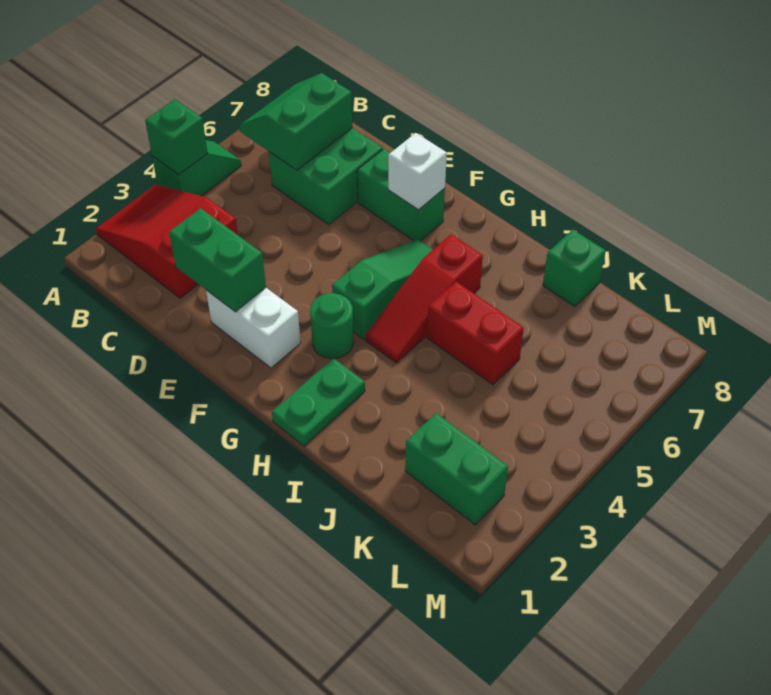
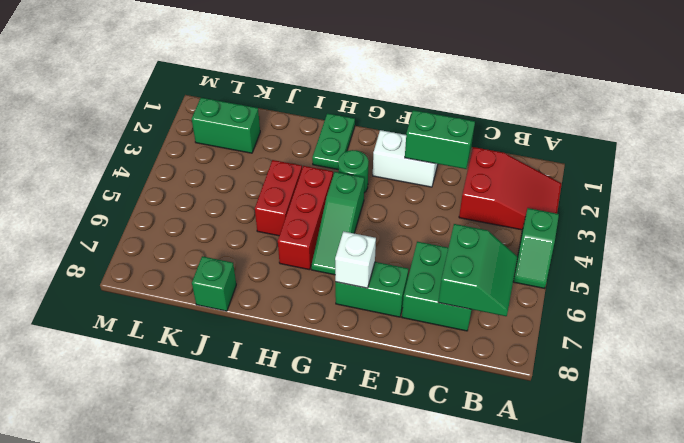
green 1x1 brick [145,99,208,175] -> none
red 1x3 slope [365,234,483,363] -> red 1x3 brick [278,166,333,270]
red 1x2 brick [427,282,524,385] -> red 1x2 brick turned to [255,160,302,236]

